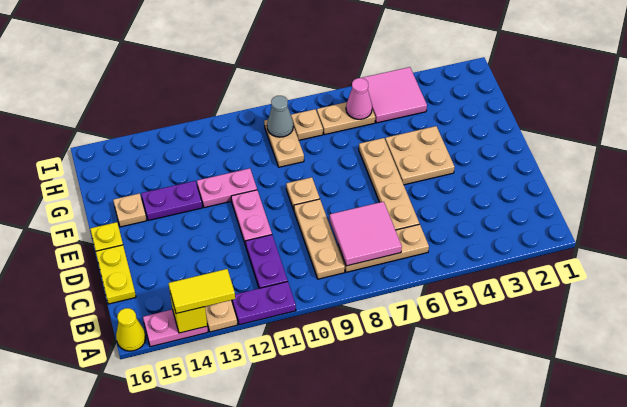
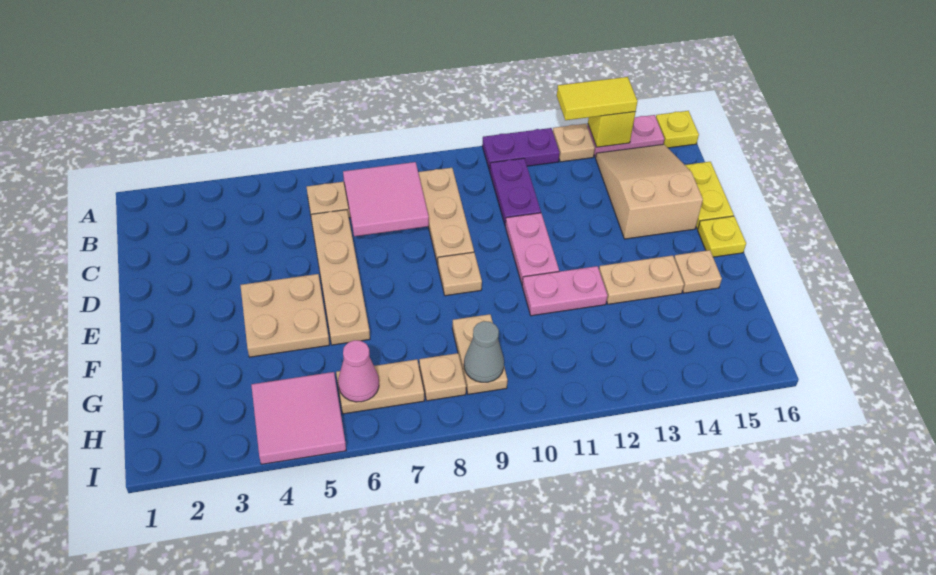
yellow 1x1 cone [116,308,146,351] -> yellow 1x1 plate [656,111,699,148]
none -> tan 2x3 slope [596,144,703,239]
purple 1x2 plate [141,181,202,221] -> tan 1x2 plate [599,255,684,304]

